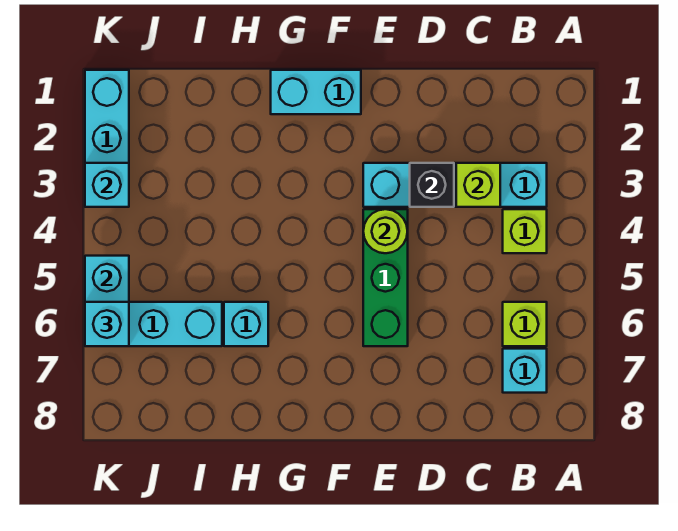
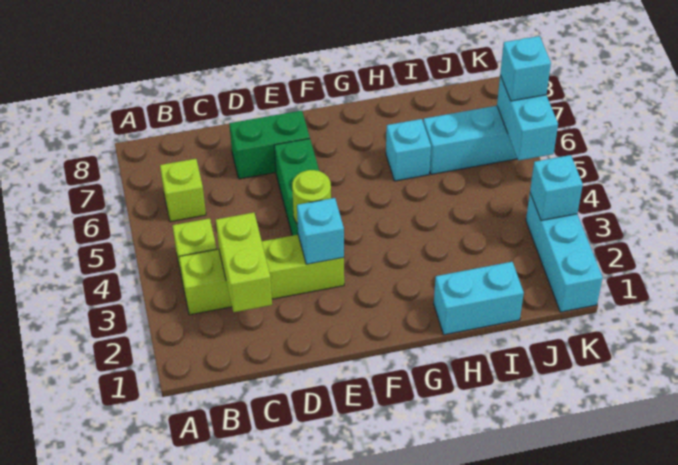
cyan 1x4 brick [363,163,547,207] -> lime 1x4 brick [179,235,344,315]
cyan 1x1 brick [503,349,547,393] -> cyan 1x1 brick moved to [297,198,344,264]
lime 1x1 brick [456,163,500,207] -> lime 1x2 brick [216,213,272,312]
black 1x1 brick [410,163,454,207] -> none
none -> green 1x2 brick [229,111,310,179]
cyan 1x2 brick [271,70,361,114] -> cyan 1x2 brick moved to [434,262,524,335]

